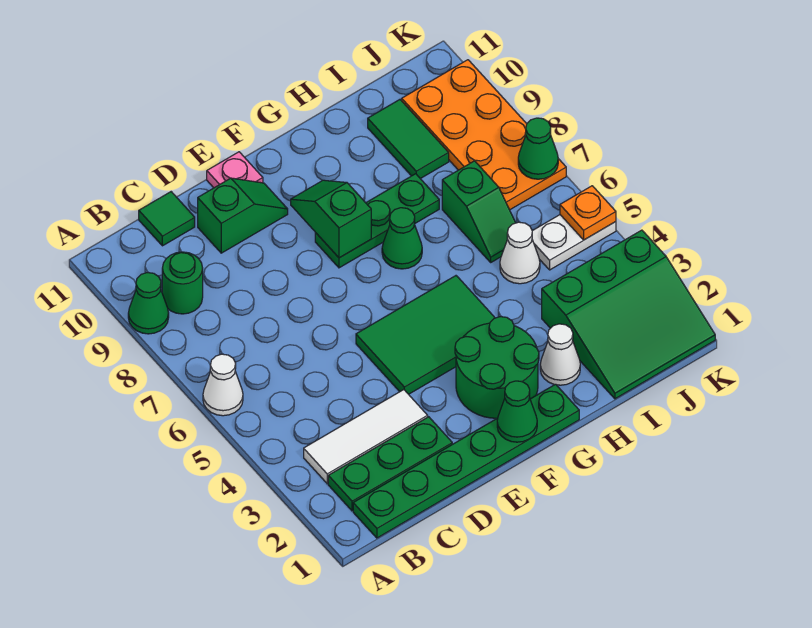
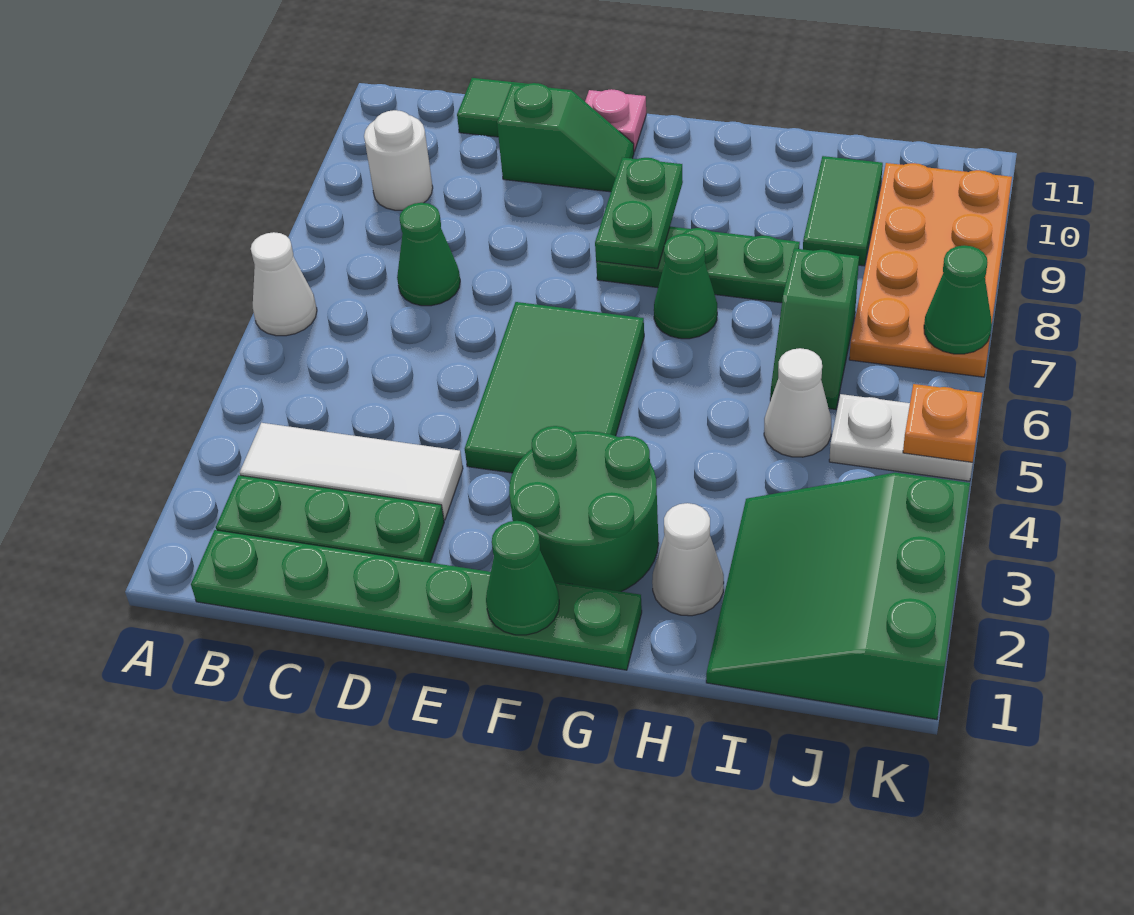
green 1x1 cone [128,273,169,334] -> green 1x1 cone moved to [397,203,460,306]
green 1x1 round brick [162,252,203,314] -> white 1x1 round brick [364,110,433,210]
green 2x3 tile [356,276,495,394] -> green 2x3 tile turned to [465,302,644,473]
green 1x2 slope [291,180,371,258] -> green 1x2 plate [595,157,683,269]
green 3x3 slope [542,230,715,399] -> green 3x3 slope turned to [706,473,970,720]

